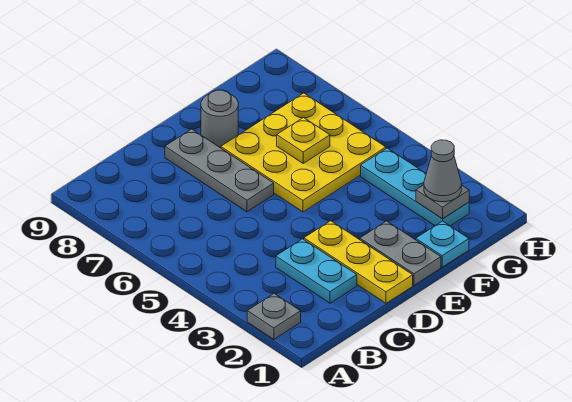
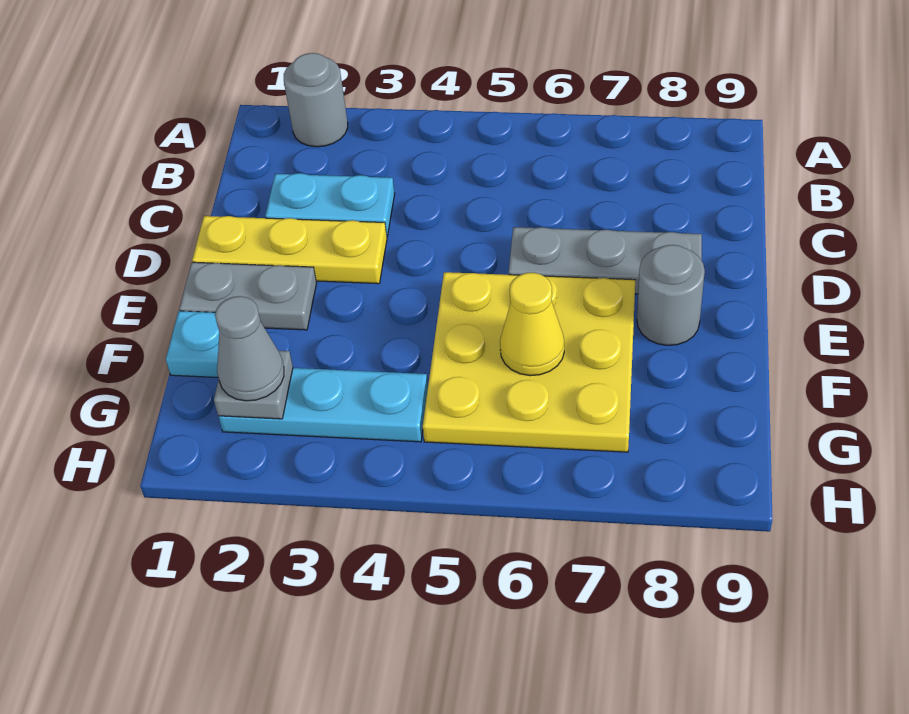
grey 1x1 plate [247,293,301,339] -> grey 1x1 round brick [284,53,348,147]
yellow 1x1 plate [277,118,330,163] -> yellow 1x1 cone [500,273,564,376]

